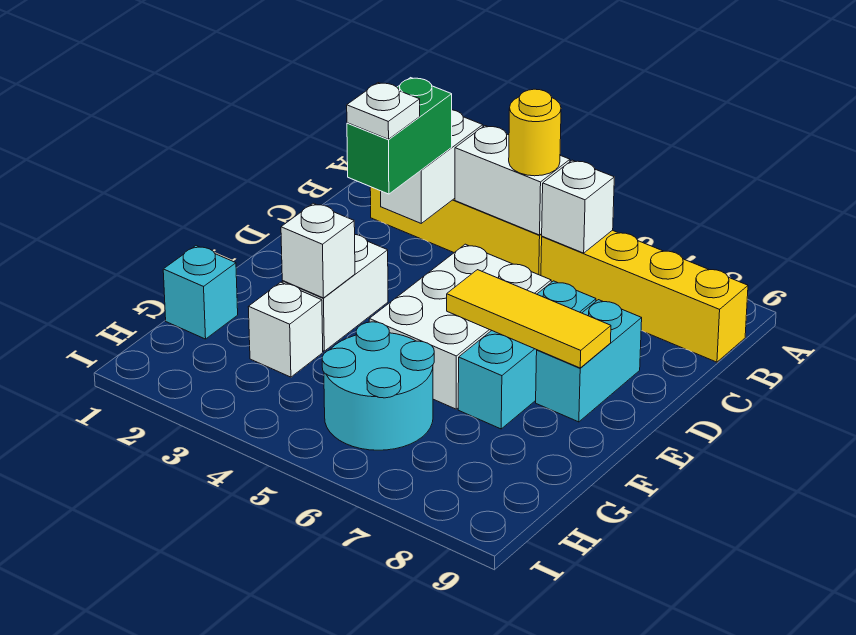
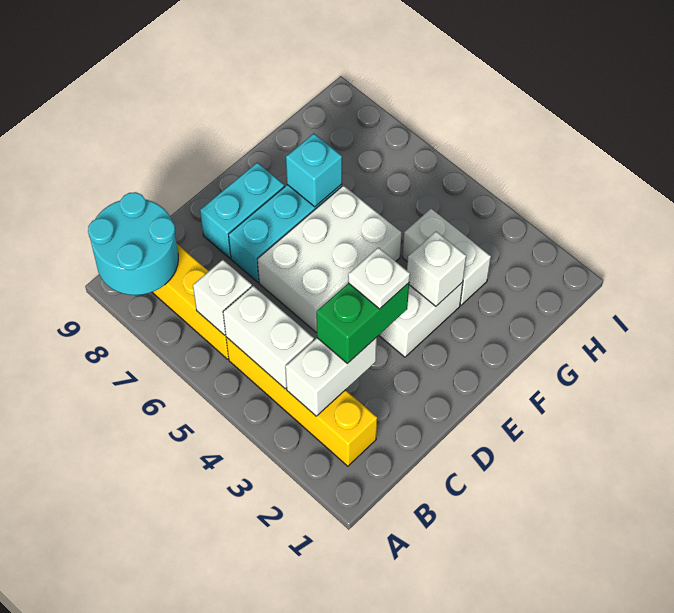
yellow 1x1 round brick [509,89,561,176] -> none
yellow 1x3 tile [447,270,611,368] -> none
cyan 1x1 brick [163,246,238,339] -> cyan 1x1 brick moved to [286,134,342,207]
white 1x1 brick [248,282,323,377] -> white 1x2 brick [403,209,491,305]
cyan 2x2 round brick [322,322,434,450] -> cyan 2x2 round brick moved to [88,192,178,295]

